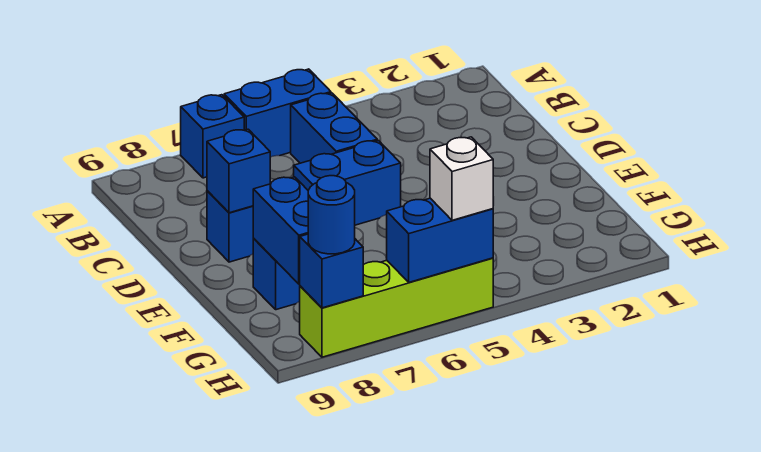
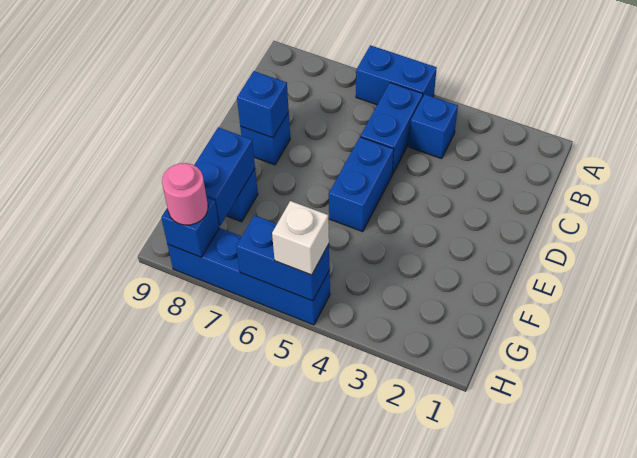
blue 1x1 brick [181,95,244,178] -> blue 1x1 brick moved to [409,94,458,159]
blue 1x2 brick [294,141,401,225] -> blue 1x2 brick turned to [329,137,394,232]
lime 1x4 brick [300,258,493,357] -> blue 1x4 brick [167,228,330,325]
blue 1x1 round brick [308,176,355,254] -> pink 1x1 round brick [162,163,208,225]

